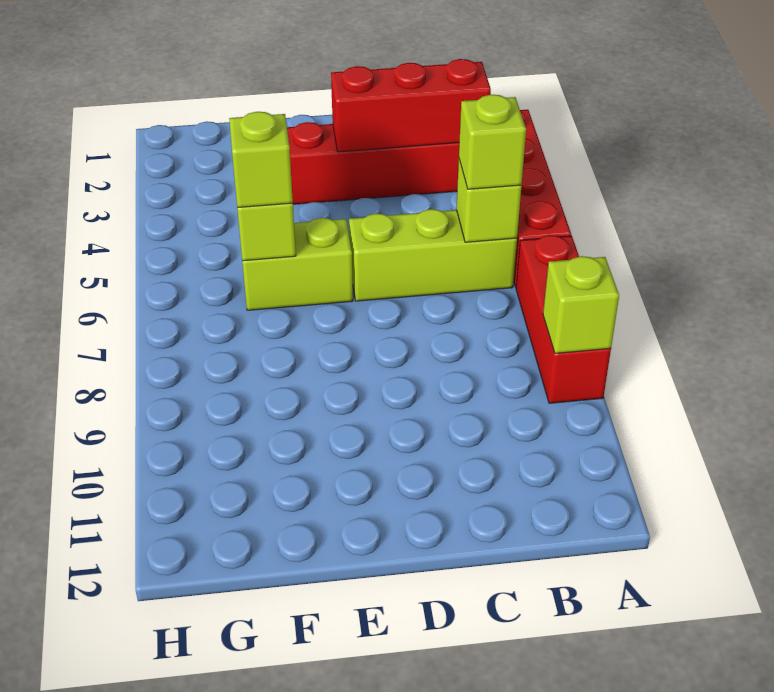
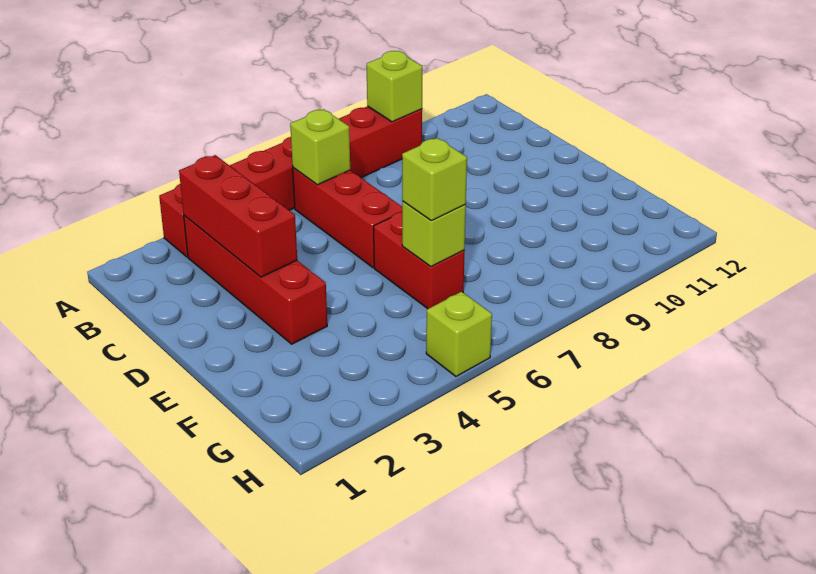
lime 1x3 brick [349,209,517,301] -> red 1x3 brick [293,168,402,268]
lime 1x1 brick [459,95,526,189] -> lime 1x1 brick moved to [426,292,492,376]
lime 1x2 brick [242,218,353,310] -> red 1x2 brick [374,212,465,309]

